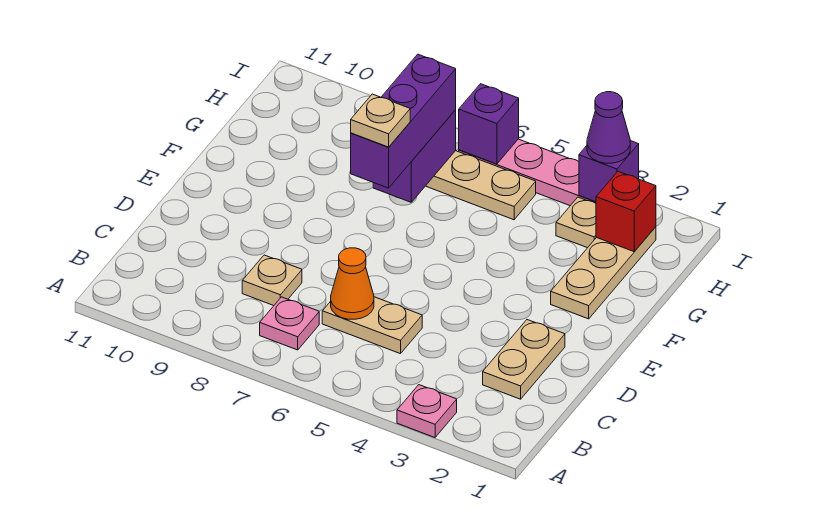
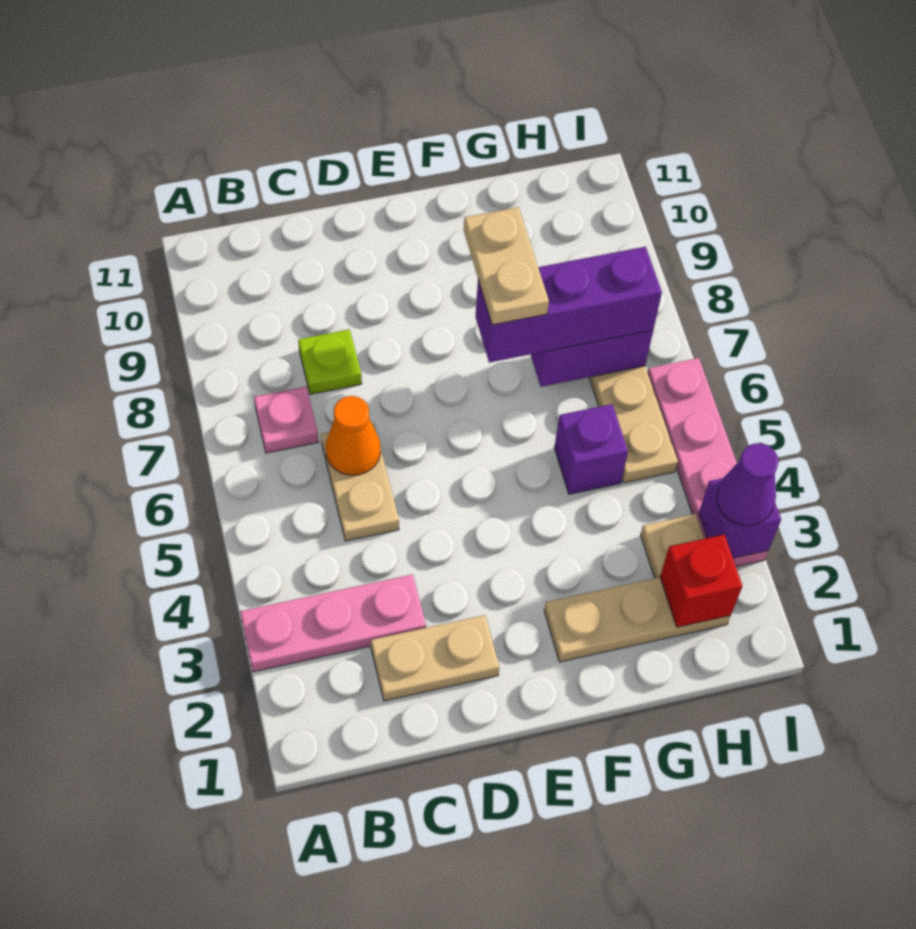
pink 1x1 plate [397,385,457,437] -> pink 1x3 plate [240,574,426,672]
tan 1x1 plate [242,255,302,306] -> lime 1x1 plate [298,329,362,394]
tan 1x1 plate [351,94,410,147] -> tan 1x2 plate [464,207,549,325]
purple 1x1 brick [459,84,519,164] -> purple 1x1 brick moved to [554,404,628,494]

